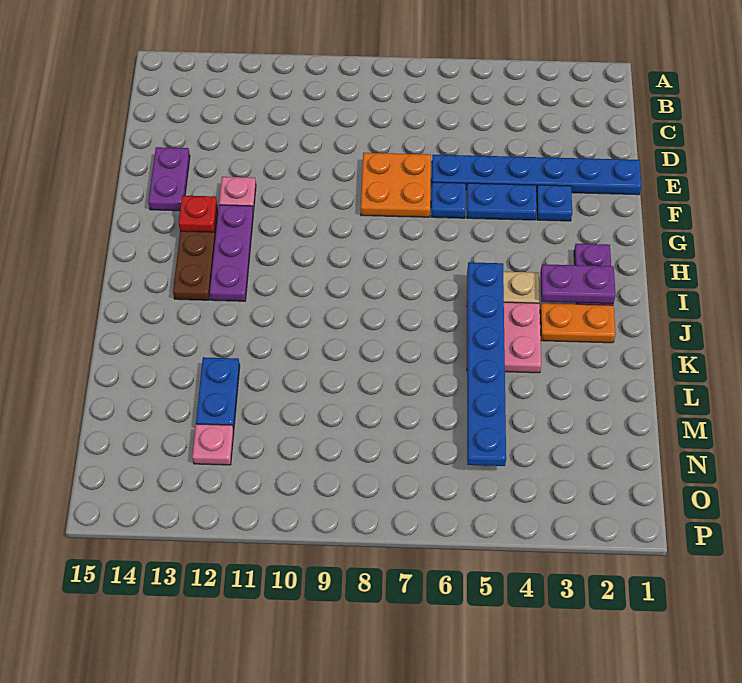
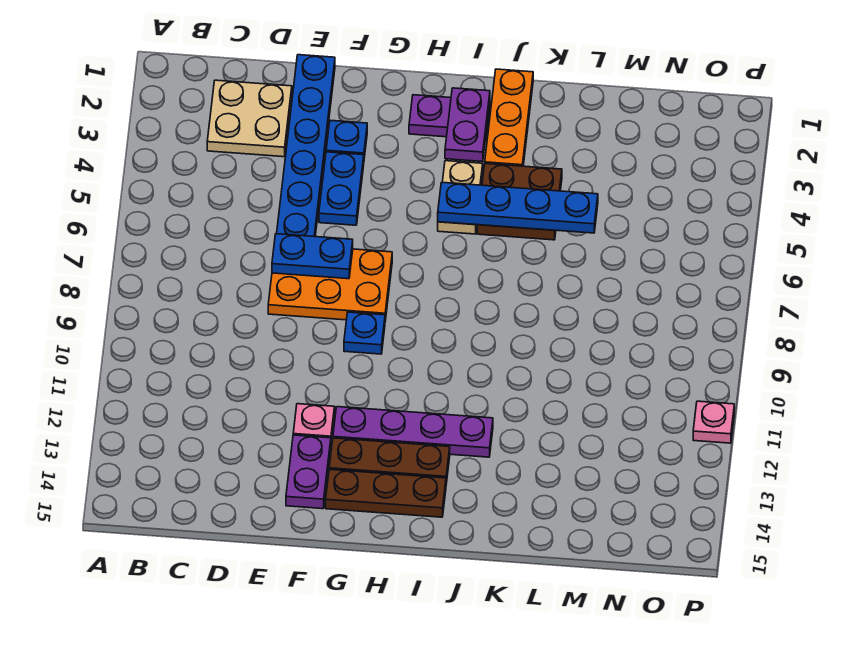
none -> tan 2x2 plate [207,80,292,157]
orange 2x2 plate [361,153,431,217] -> orange 2x3 plate [268,249,392,321]
purple 1x2 plate [148,147,190,211] -> purple 1x2 plate turned to [286,435,331,509]
blue 1x1 plate [431,182,466,218] -> blue 1x1 plate moved to [344,312,385,354]
purple 1x3 plate [210,205,253,301] -> purple 1x4 plate [333,407,493,457]
red 1x1 plate [179,196,217,232] -> none
none -> brown 1x3 plate [326,469,446,517]
blue 1x6 plate [467,262,506,466] -> blue 1x4 plate [438,182,598,233]
orange 1x2 plate [540,303,615,343] -> orange 1x3 plate [485,69,533,166]
pink 2x2 plate [504,302,541,373] -> brown 2x2 plate [477,164,562,240]
blue 1x2 plate [196,357,240,430] -> blue 1x2 plate moved to [272,234,353,279]
pink 1x1 plate [192,424,234,465] -> pink 1x1 plate moved to [693,401,734,443]

